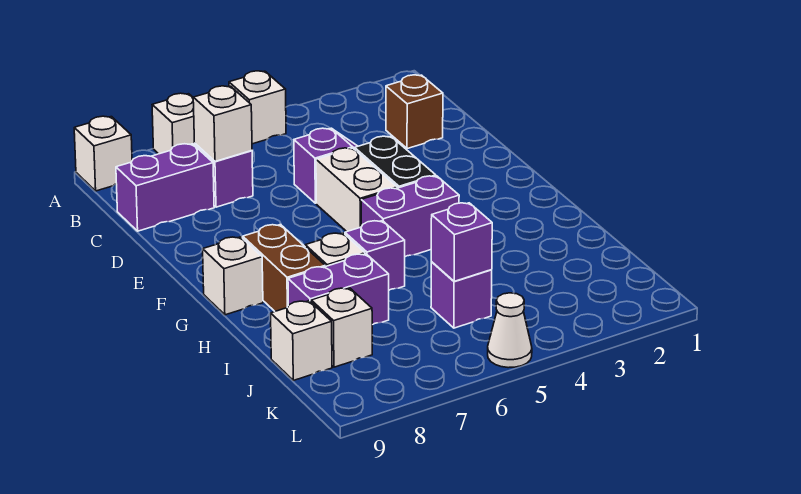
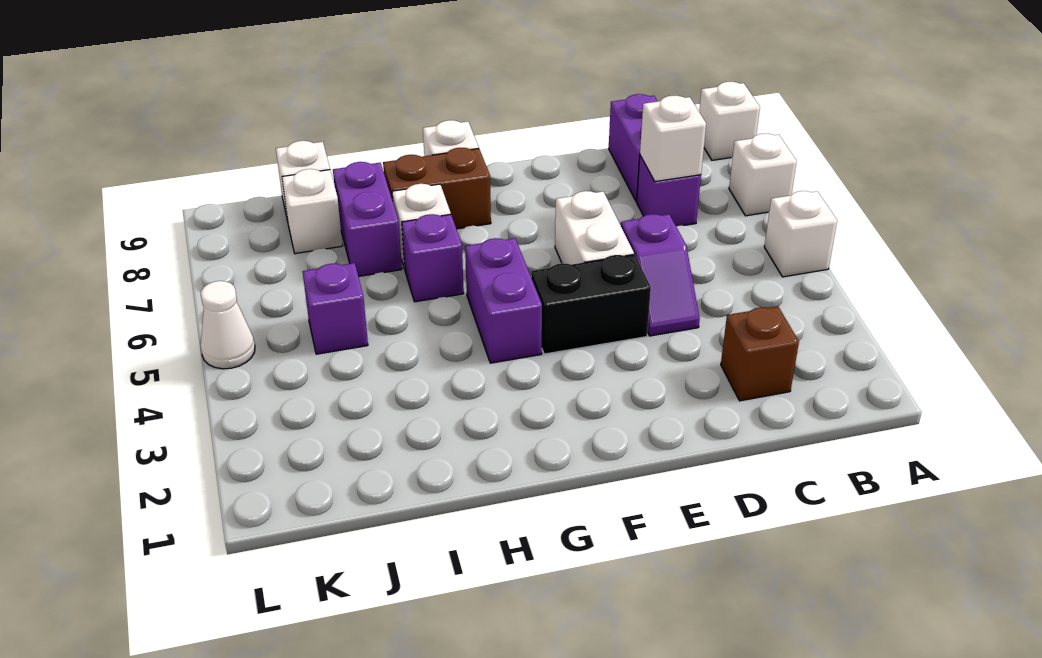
white 1x2 brick [316,148,397,232] -> white 1x2 brick turned to [555,191,634,265]
purple 1x1 brick [431,203,492,281] -> none

